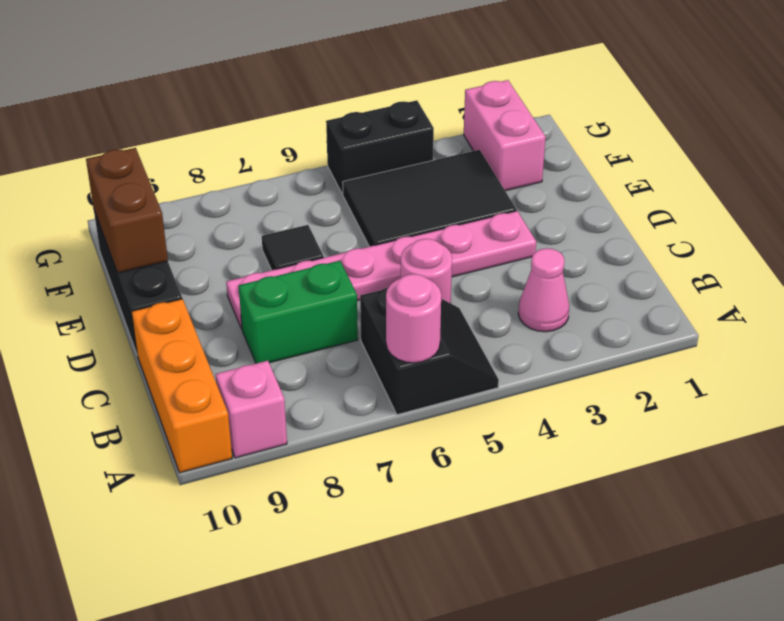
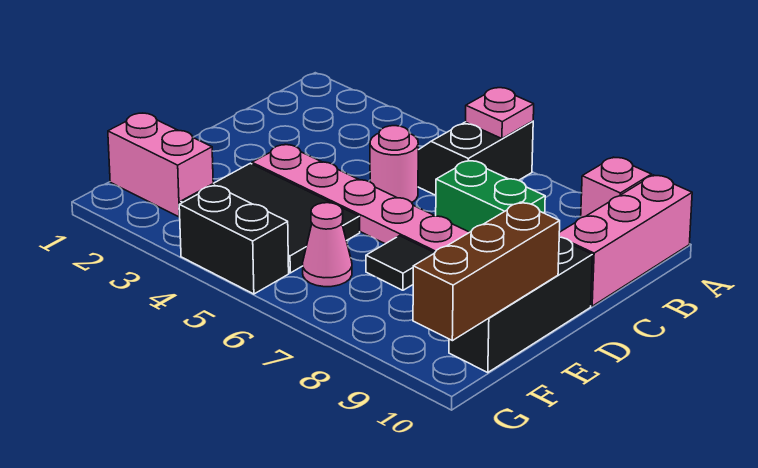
pink 1x1 round brick [386,274,441,363] -> pink 1x1 plate [466,88,534,139]
orange 1x3 brick [132,299,232,473] -> pink 1x3 brick [559,175,692,306]
pink 1x1 cone [518,248,569,332] -> pink 1x1 cone moved to [303,203,352,287]
brown 1x2 brick [86,148,168,273] -> brown 1x3 brick [413,202,560,341]
pink 1x2 brick [464,80,546,191] -> pink 1x2 brick turned to [108,113,213,217]

